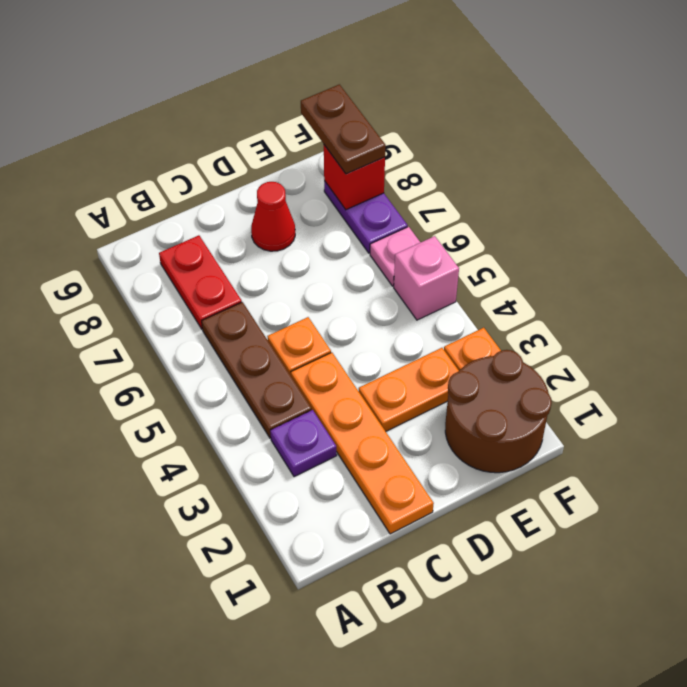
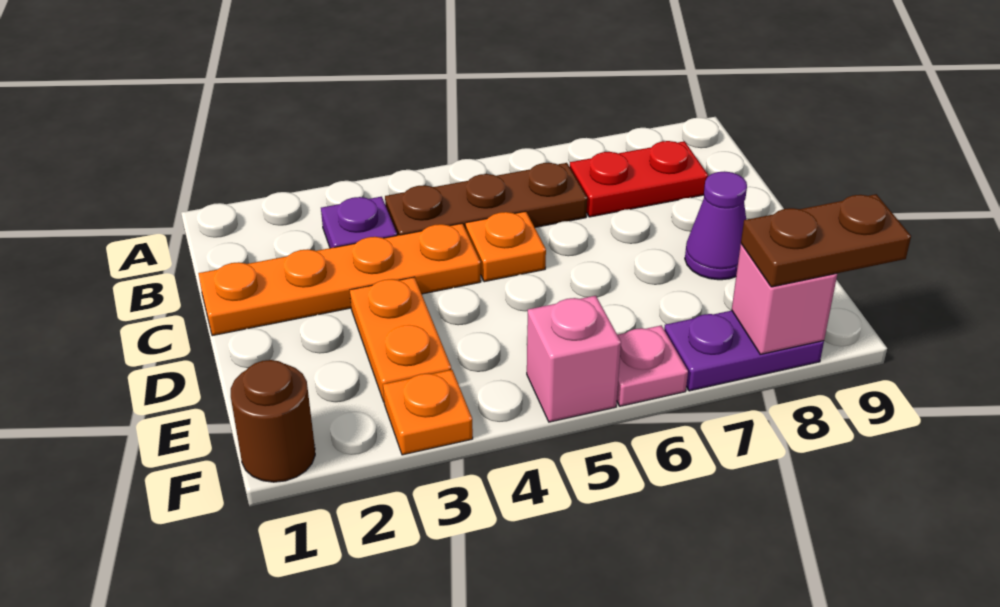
red 1x1 cone [251,182,295,251] -> purple 1x1 cone [685,171,747,280]
brown 2x2 round brick [445,350,552,473] -> brown 1x1 round brick [231,360,315,482]
red 1x1 brick [324,145,385,210] -> pink 1x1 brick [732,244,837,354]

